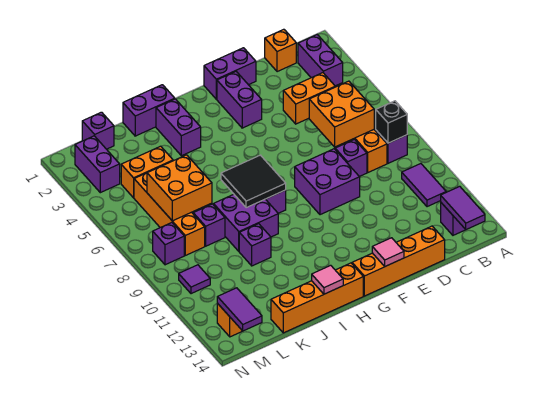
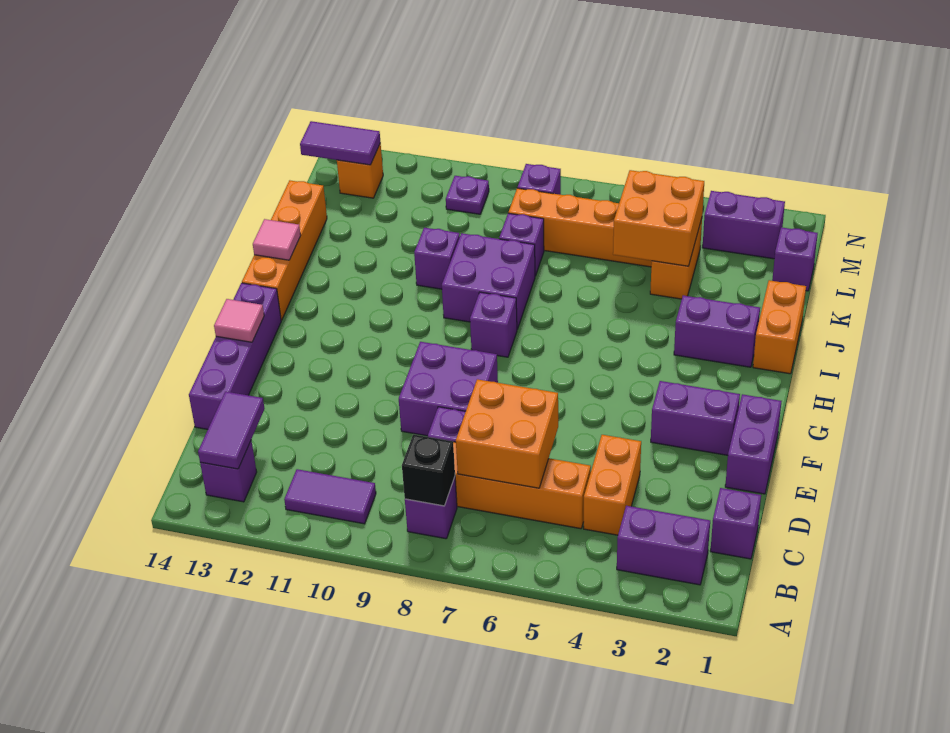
purple 1x2 tile [441,186,485,230] -> purple 1x2 tile turned to [198,392,265,469]
orange 1x1 brick [265,29,296,72] -> purple 1x1 brick [710,488,761,559]
orange 1x4 brick [352,226,445,296] -> purple 1x4 brick [189,283,281,429]
black 2x2 tile [221,155,286,208] -> none
purple 1x2 brick [123,85,175,136] -> orange 1x2 brick [753,280,806,374]
orange 2x2 brick [147,155,212,221] -> orange 2x2 brick moved to [613,170,704,266]
purple 1x1 tile [179,265,210,294] -> purple 1x1 plate [446,176,489,214]

